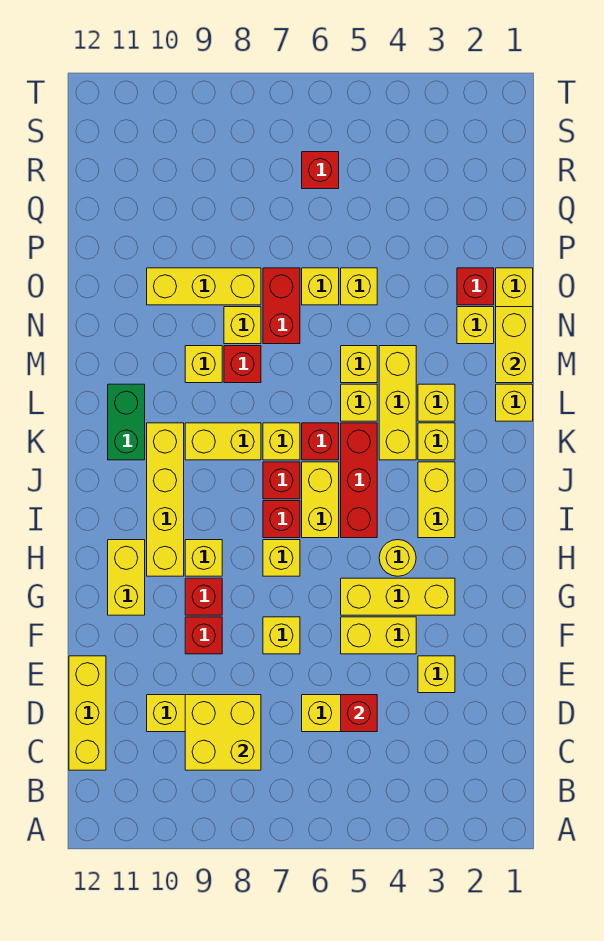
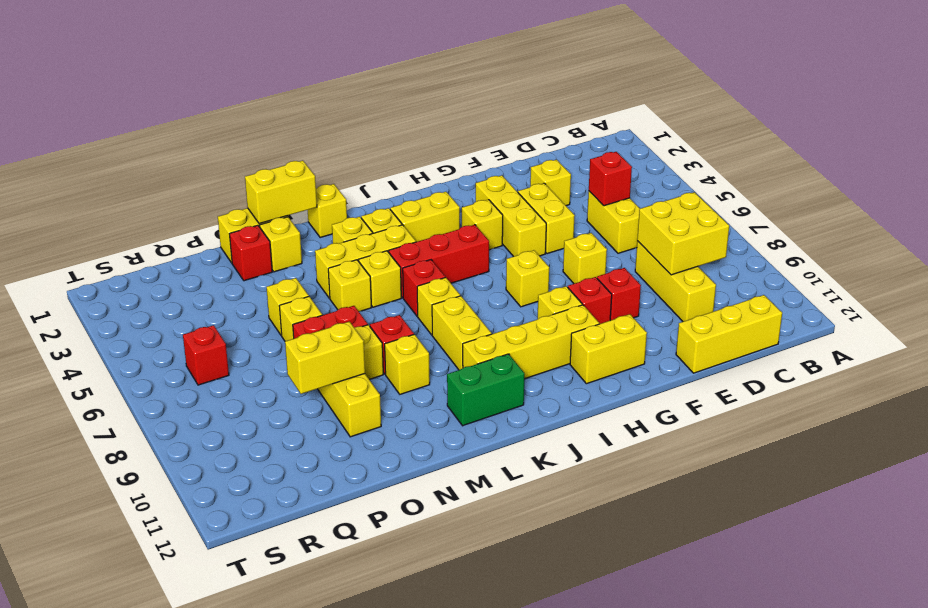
yellow 1x1 round brick [379,540,416,576] -> yellow 1x1 brick [462,200,503,250]
yellow 1x2 brick [302,462,339,538] -> yellow 1x2 brick moved to [285,322,365,394]
red 1x1 brick [263,501,300,538] -> none
red 1x1 brick [263,462,300,499] -> none

